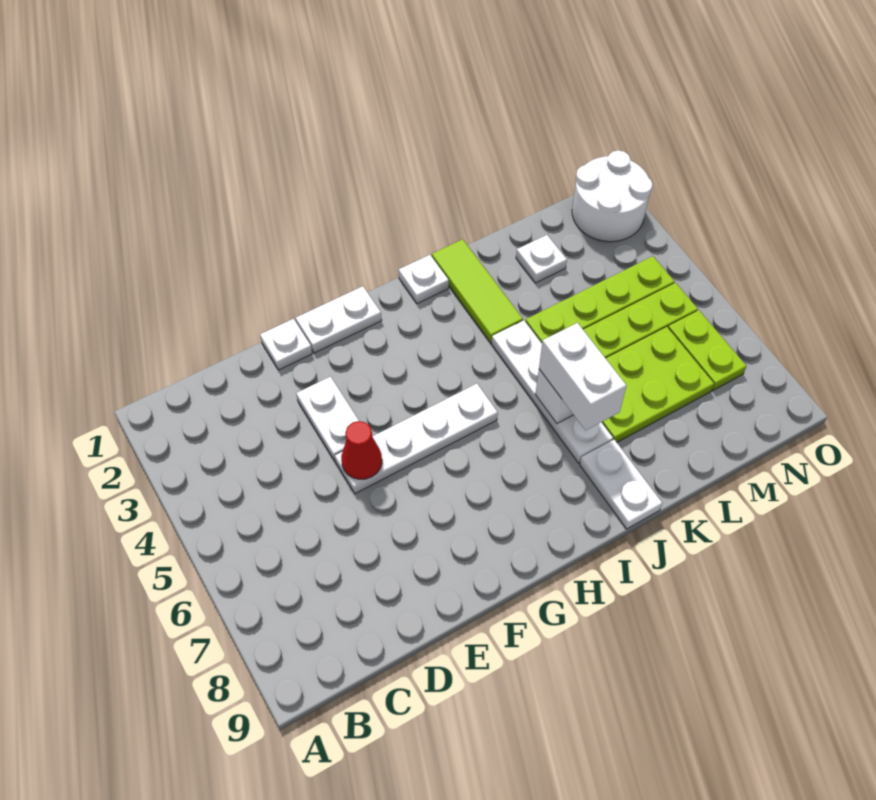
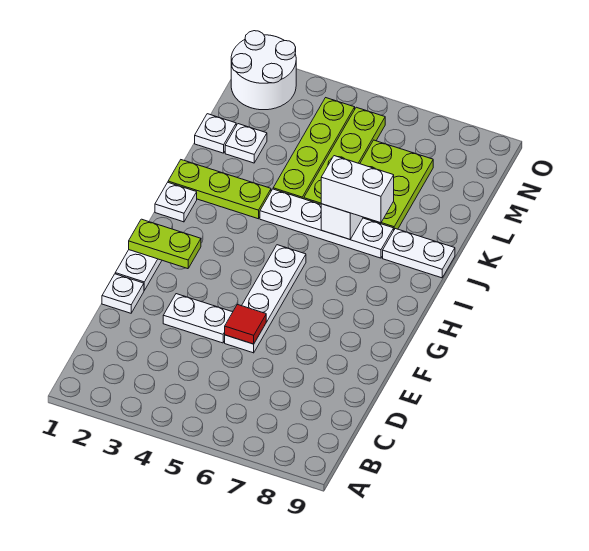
red 1x1 cone [341,421,382,479] -> red 1x1 tile [225,304,266,344]
lime 1x3 tile [432,239,523,343] -> lime 1x3 plate [168,160,271,219]
none -> white 1x1 plate [195,114,236,153]
lime 1x2 plate [668,310,746,391] -> lime 1x2 plate moved to [129,219,201,269]

